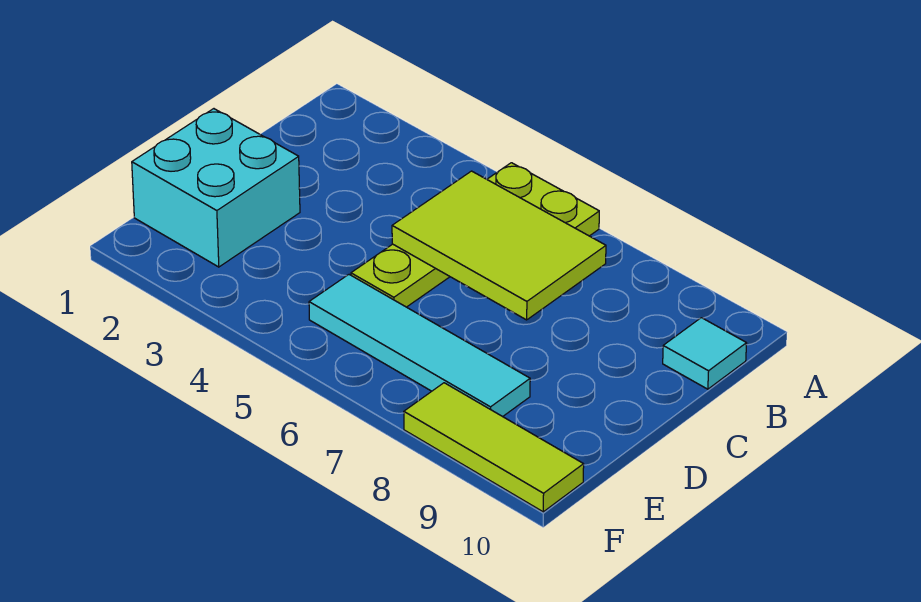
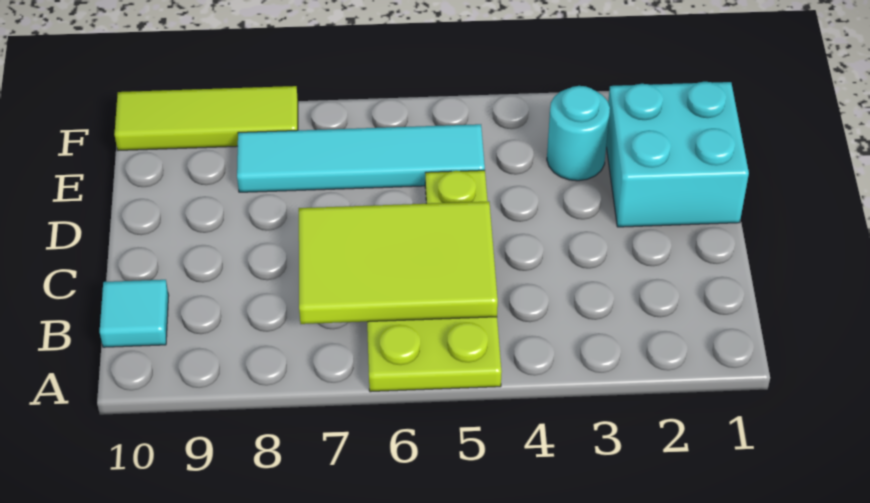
none -> cyan 1x1 round brick [547,86,610,181]

